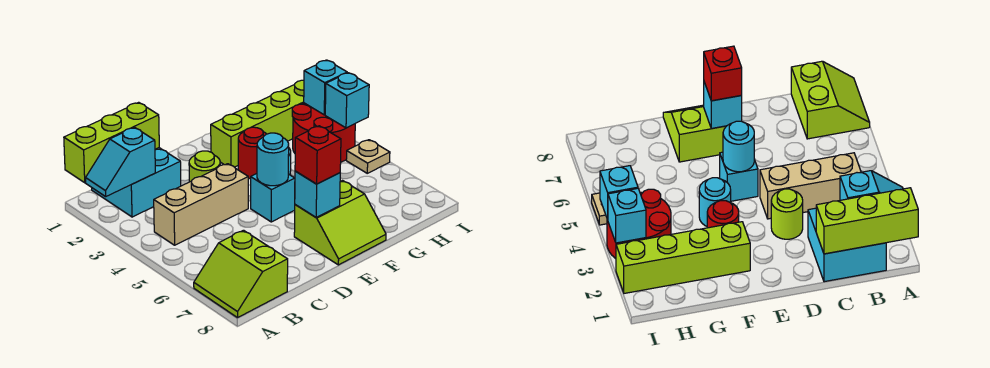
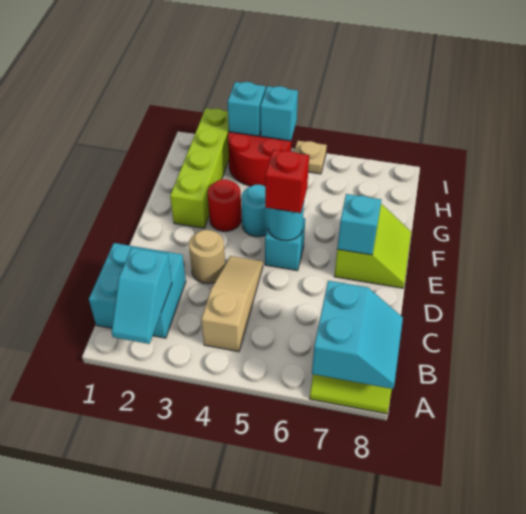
lime 1x3 brick [64,102,159,183] -> none
none -> cyan 2x2 slope [312,281,403,389]
tan 1x3 brick [154,164,248,245] -> tan 1x3 slope [201,256,263,352]
lime 1x1 round brick [189,151,220,182] -> tan 1x1 round brick [189,230,225,284]
red 1x1 brick [295,126,341,184] -> red 1x1 brick moved to [265,150,309,213]

